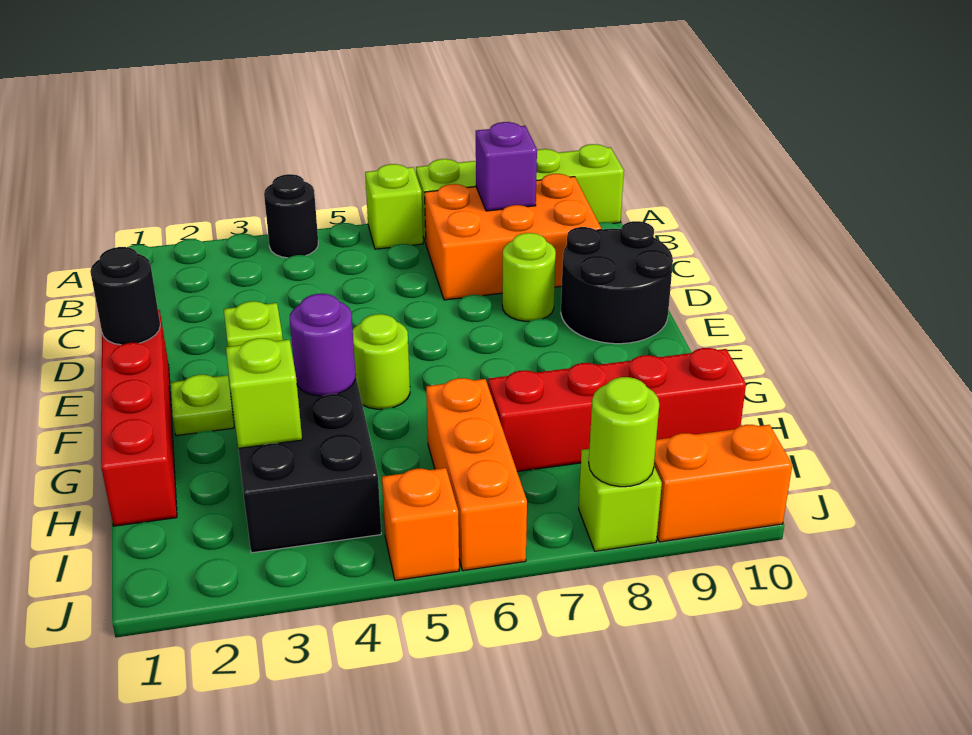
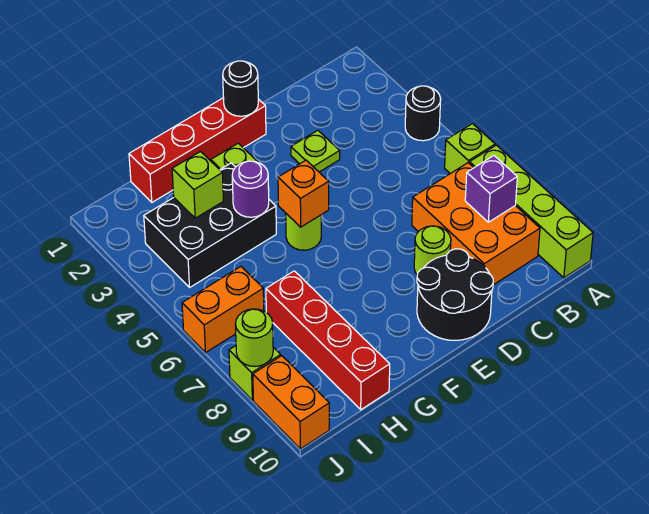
orange 1x3 brick [426,378,527,571] -> orange 1x2 brick [182,267,264,353]
orange 1x1 brick [382,468,459,580] -> orange 1x1 brick moved to [278,160,329,227]

